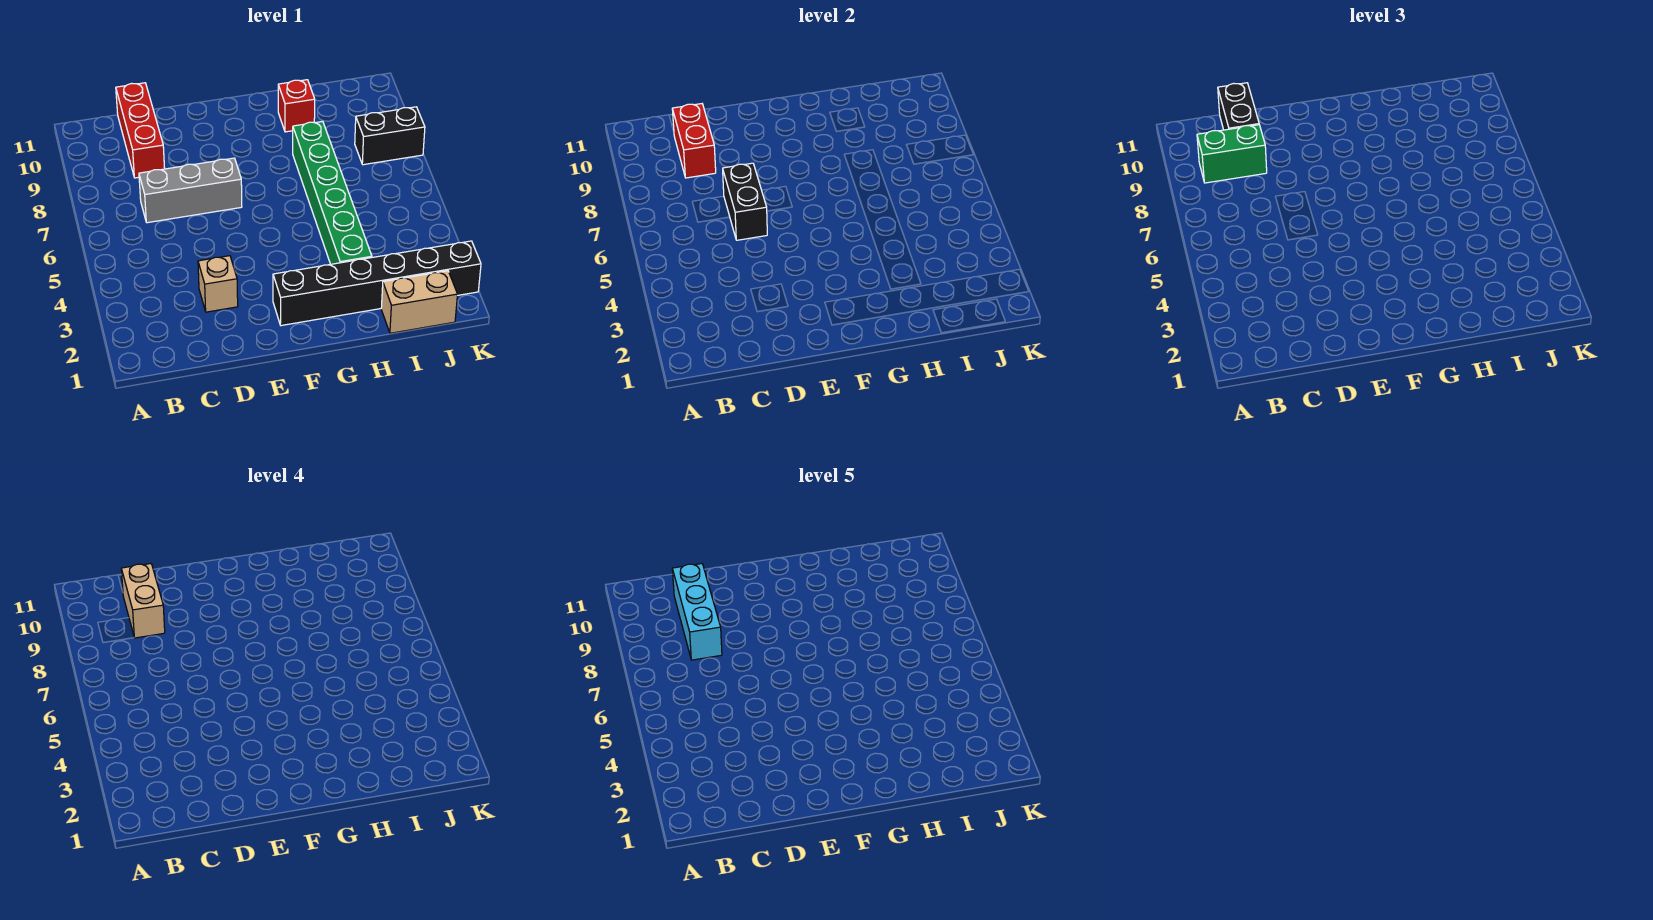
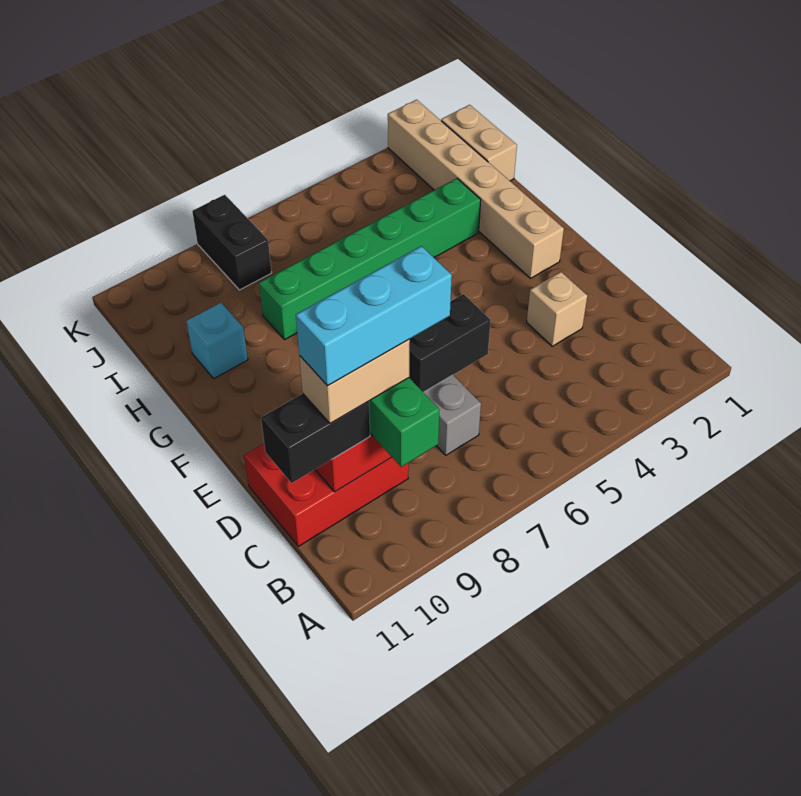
red 1x3 brick [116,83,165,178] -> red 2x3 brick [244,444,409,546]
black 1x6 brick [273,241,481,326] -> tan 1x6 brick [388,100,564,278]
red 1x1 brick [278,80,315,132] -> cyan 1x1 brick [186,303,248,378]

